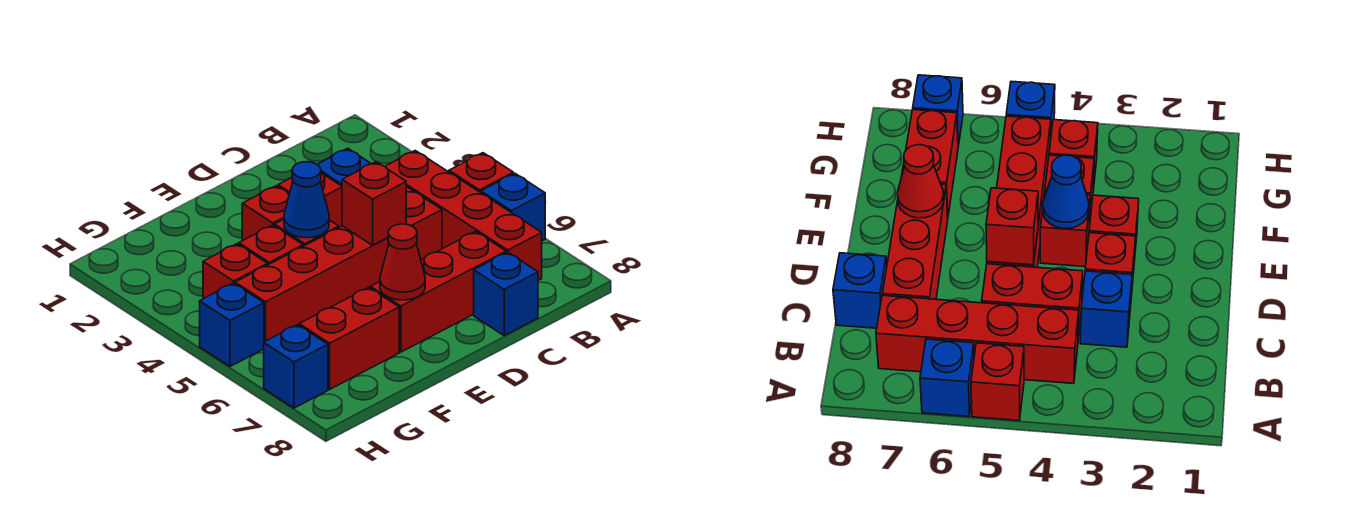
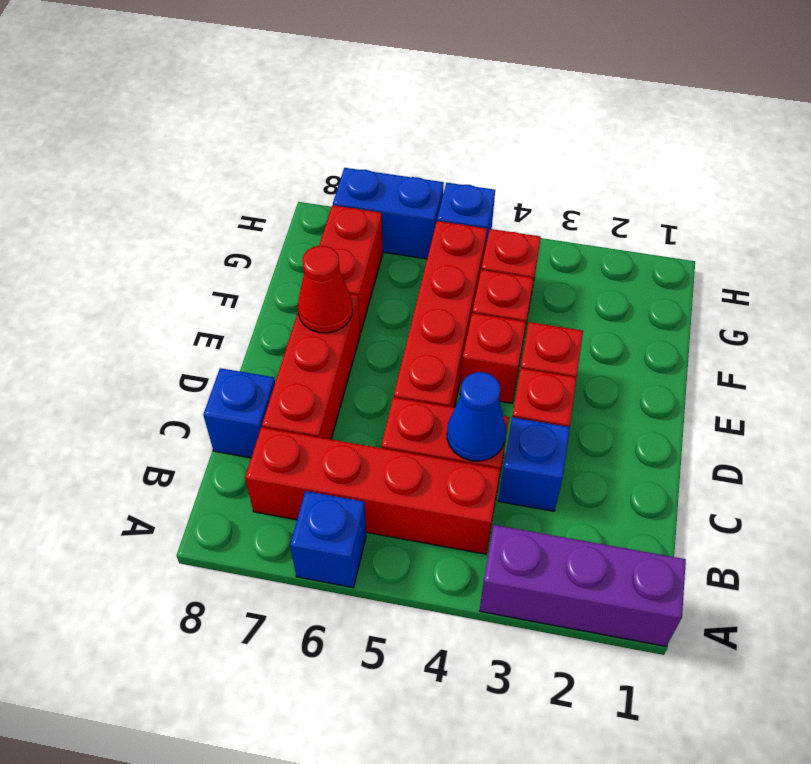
none -> purple 1x3 brick [480,525,686,646]
red 1x1 brick [449,153,513,193] -> none
red 1x1 brick [342,162,406,245] -> none
blue 1x1 cone [284,162,329,238] -> blue 1x1 cone moved to [447,372,506,461]
blue 1x1 brick [264,325,328,408] -> blue 1x2 brick [333,168,444,259]

